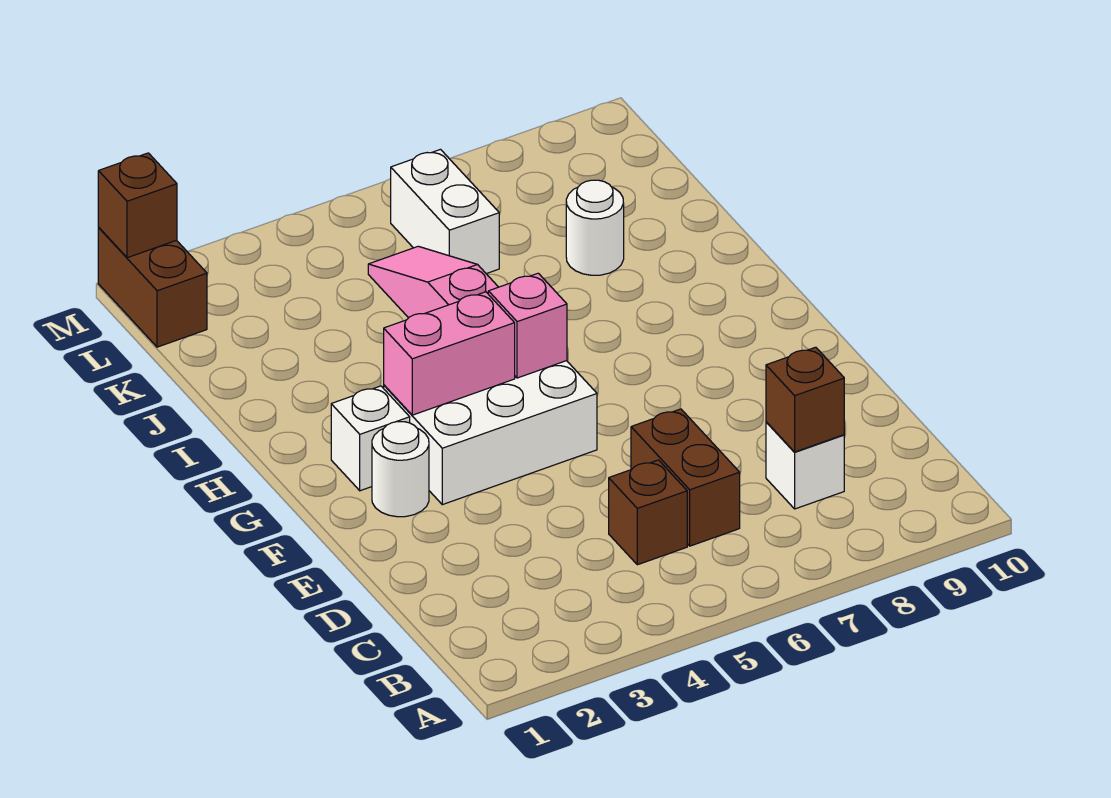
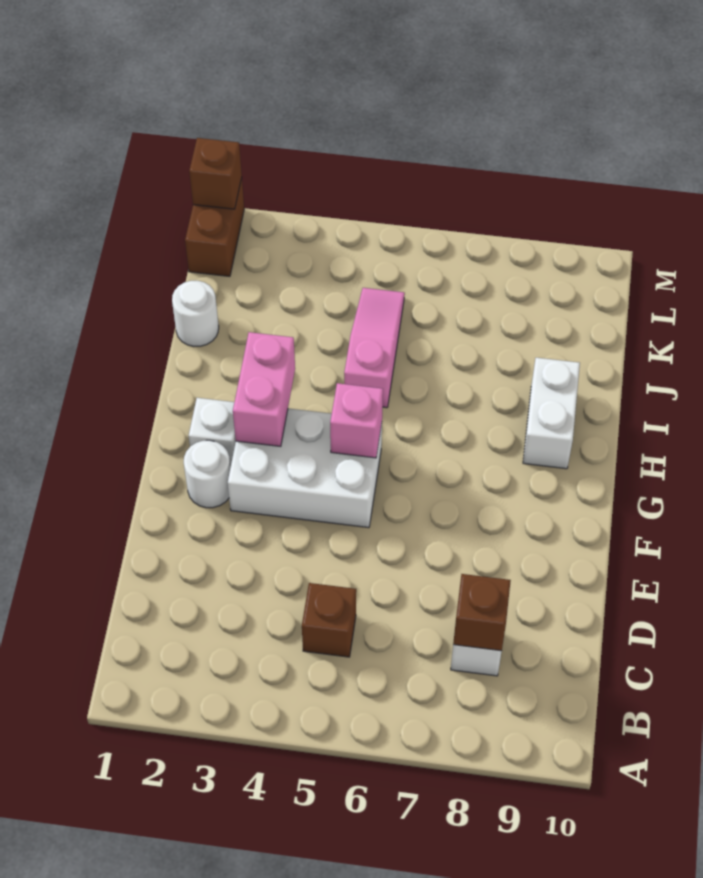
brown 1x2 brick [631,409,740,546] -> none
pink 1x2 brick [384,292,515,415] -> pink 1x2 brick turned to [233,332,295,446]
white 1x1 round brick [566,180,624,275] -> white 1x1 round brick moved to [172,281,219,346]
white 1x2 brick [391,149,499,274] -> white 1x2 brick moved to [523,358,580,469]

